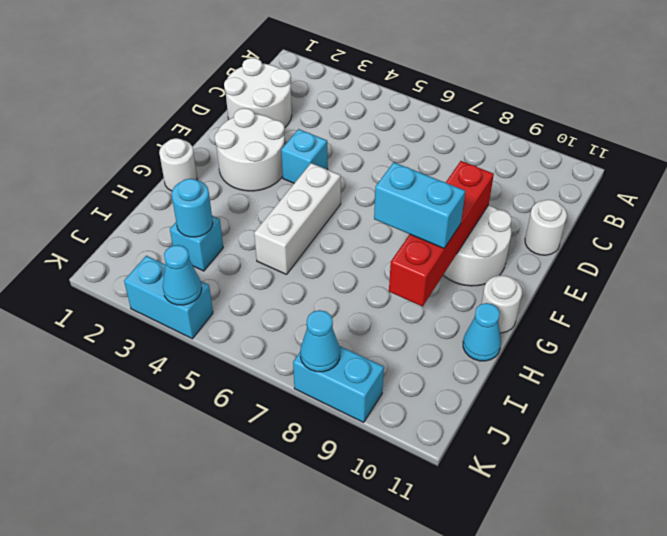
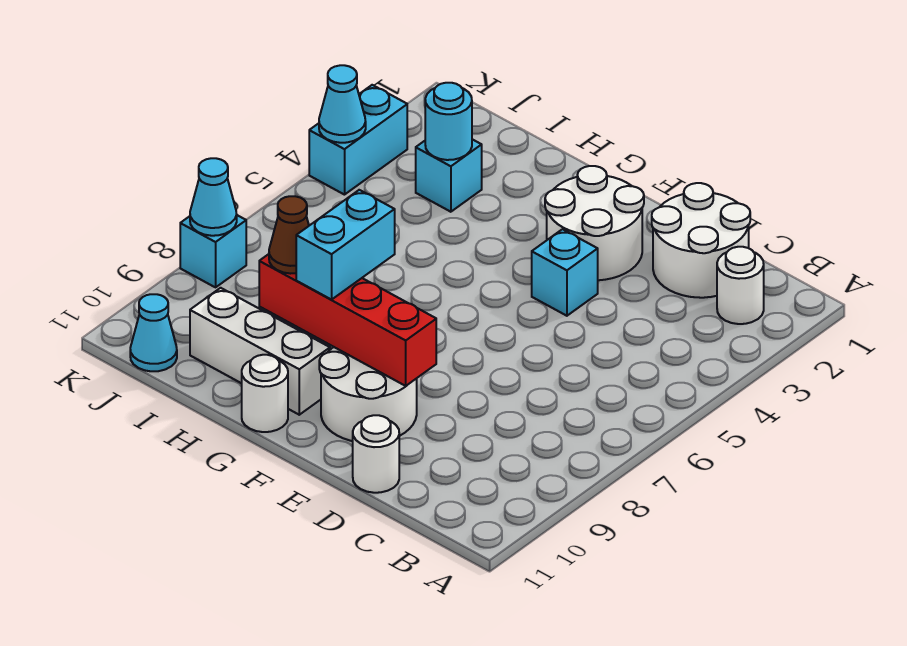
white 1x3 brick [254,163,341,275] -> white 1x3 brick moved to [190,288,330,415]
white 1x1 round brick [159,138,197,191] -> white 1x1 round brick moved to [717,247,764,324]
none -> brown 1x1 cone [269,196,309,274]
cyan 1x1 cone [463,303,501,361] -> cyan 1x1 cone moved to [130,294,177,371]
cyan 1x2 brick [293,346,384,422] -> cyan 1x1 brick [180,215,246,287]

